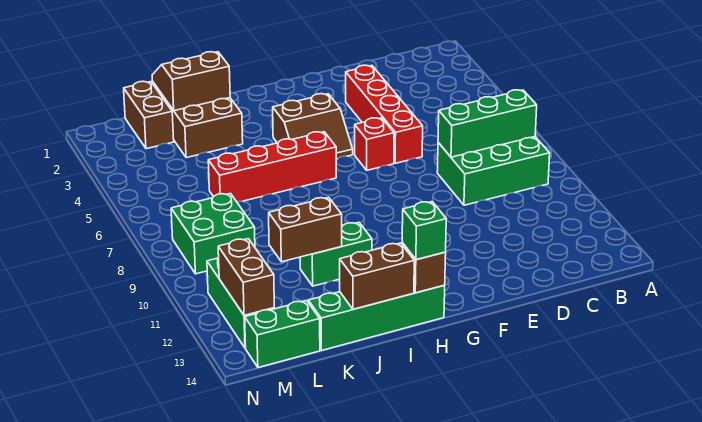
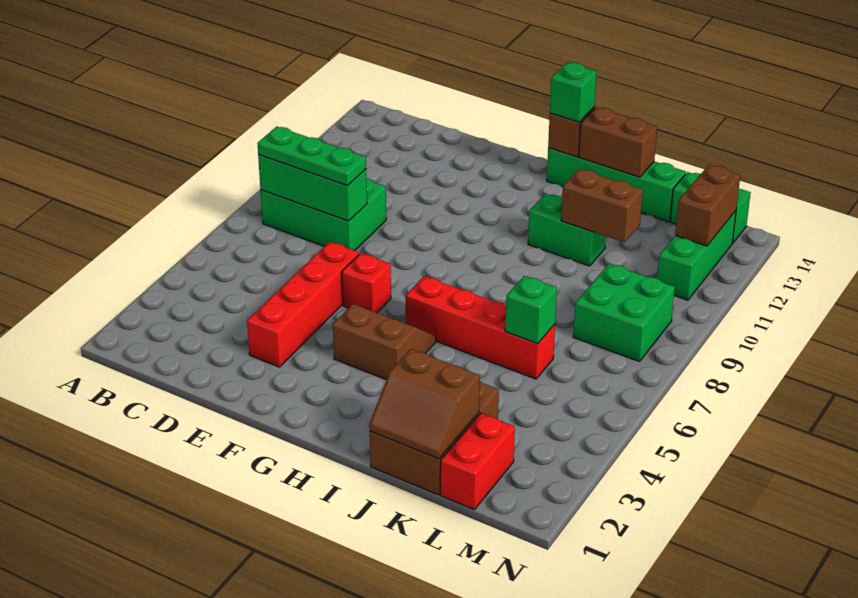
none -> green 1x3 plate [257,127,366,186]
none -> green 1x1 brick [505,276,557,344]
brown 1x2 brick [124,81,174,149] -> red 1x2 brick [440,413,515,509]

